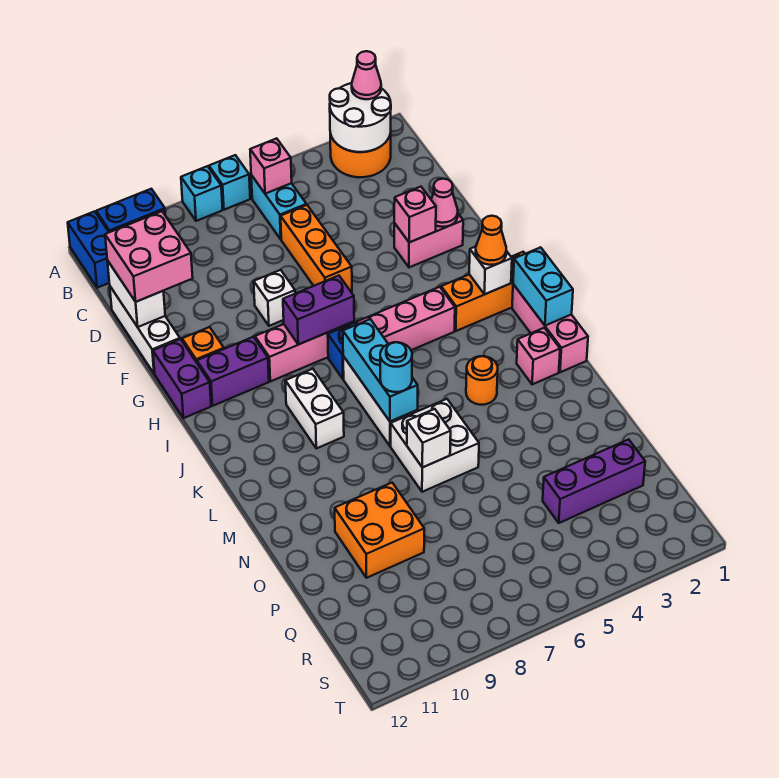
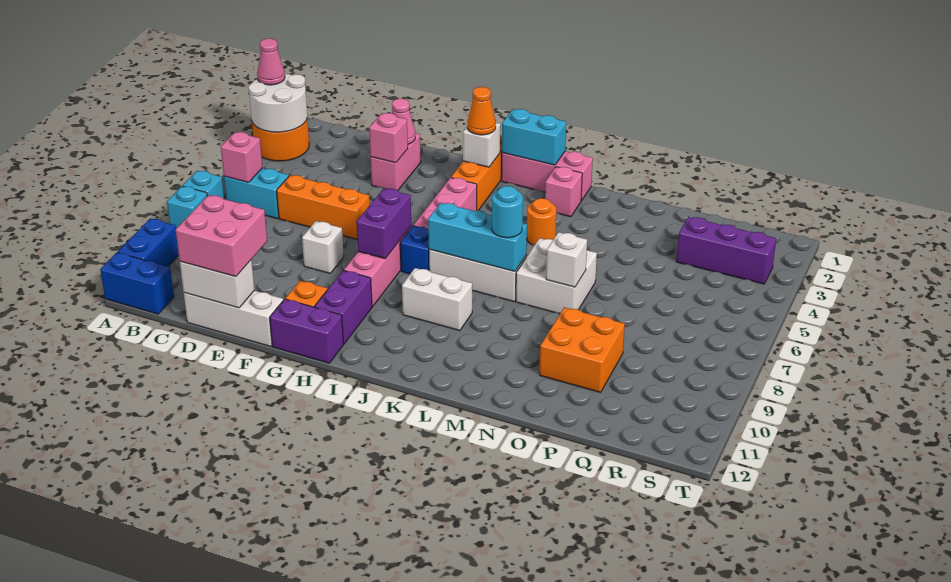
purple 1x3 brick [543,439,645,523] -> purple 1x3 brick turned to [677,217,776,284]

